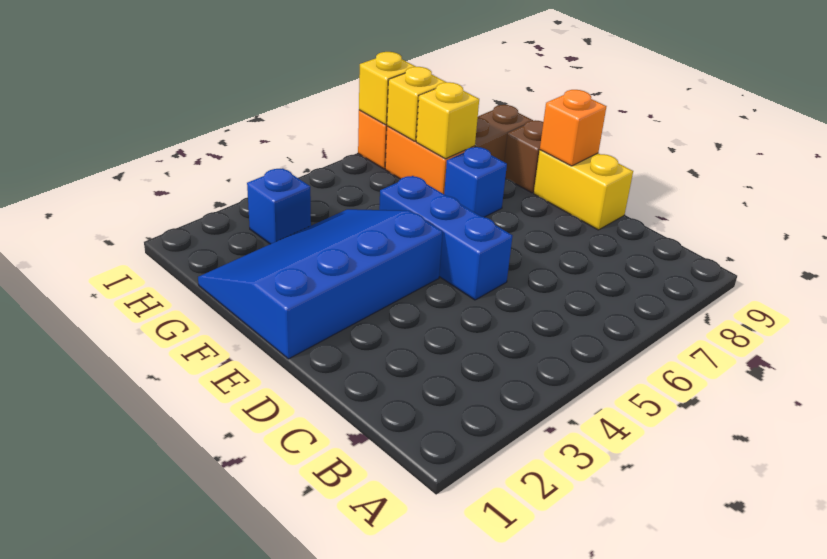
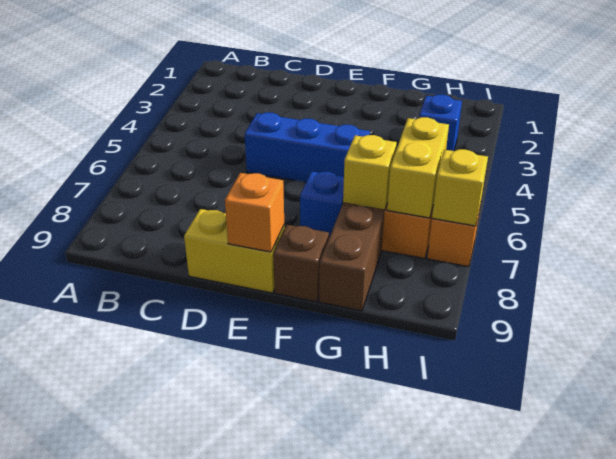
blue 3x4 slope [198,209,443,359] -> none
yellow 1x1 brick [387,67,445,141] -> yellow 1x2 brick [387,117,449,218]

